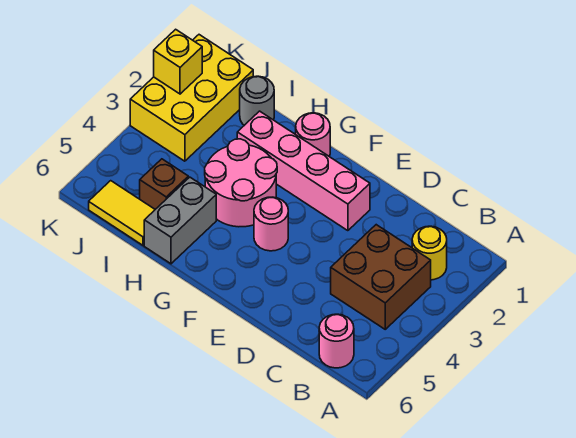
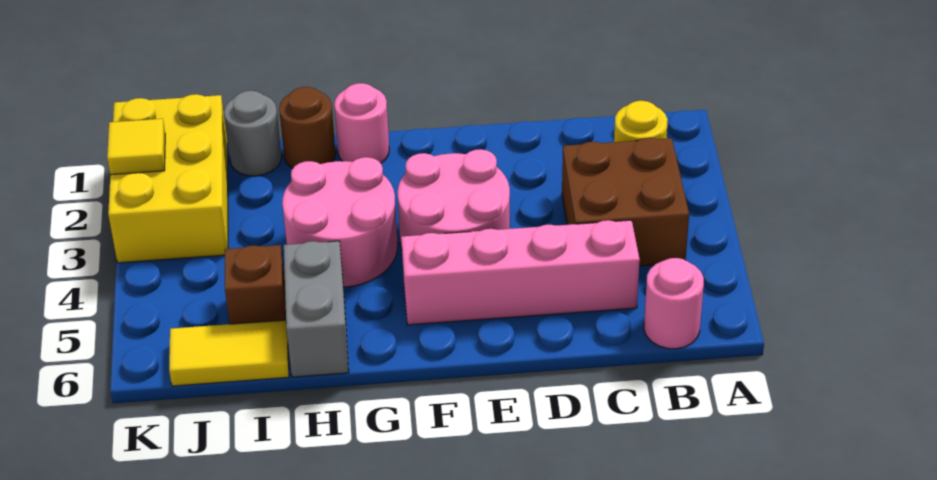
pink 1x4 brick [237,111,370,231] -> pink 1x4 brick moved to [401,220,640,325]
pink 1x1 round brick [254,197,288,251] -> pink 2x2 round brick [398,149,510,250]
none -> brown 1x1 round brick [279,87,336,168]
yellow 1x1 brick [154,29,202,94] -> yellow 1x1 tile [107,119,165,175]

